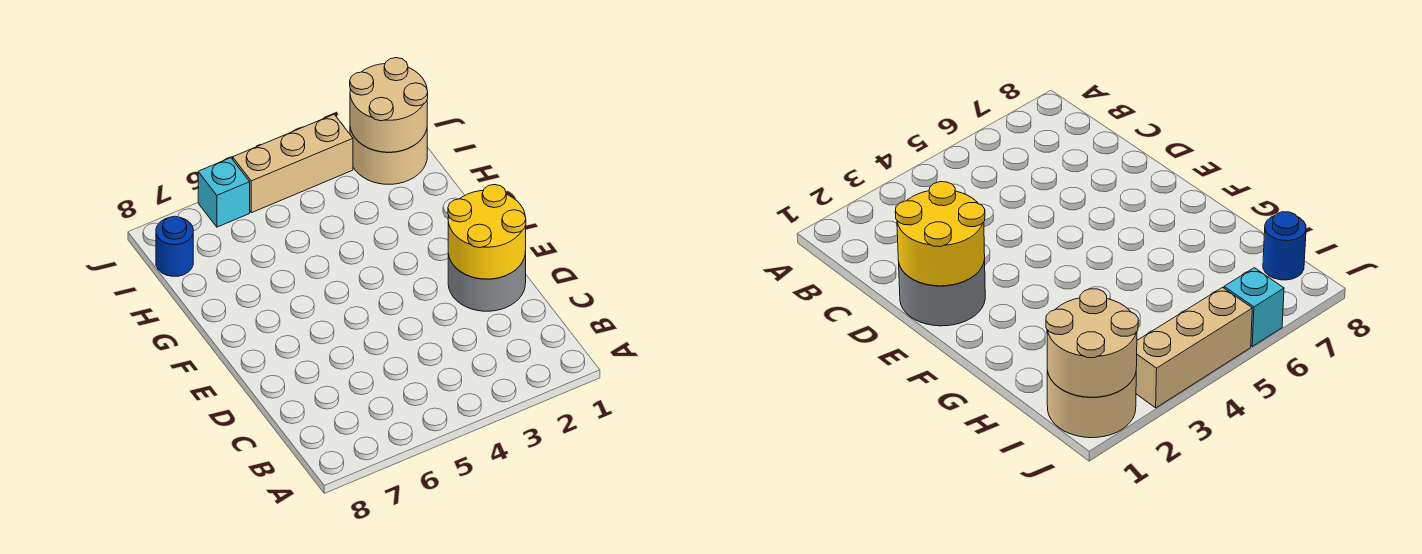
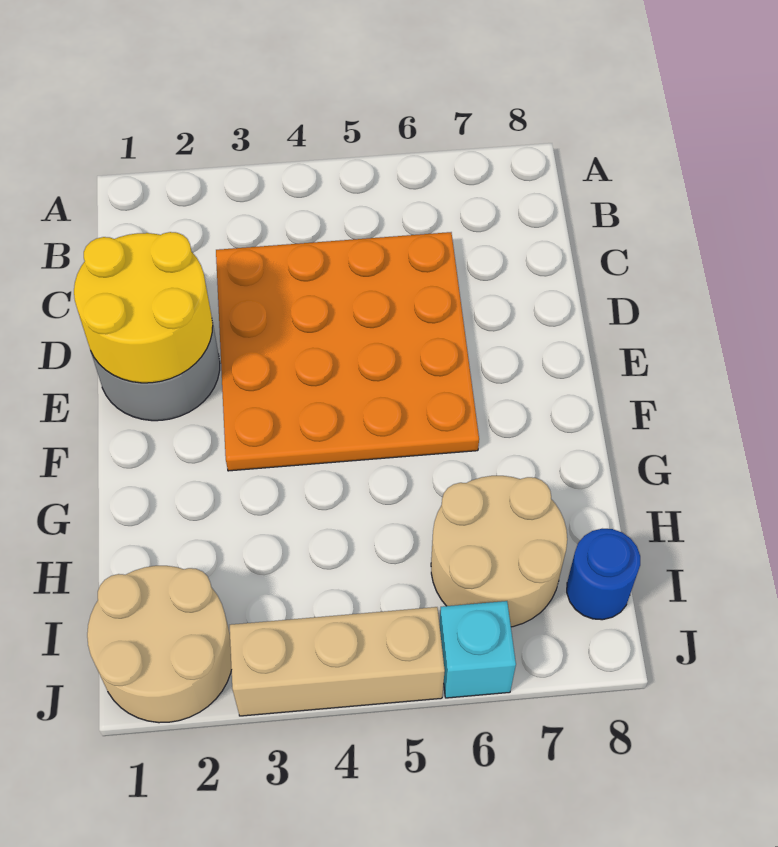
none -> orange 4x4 plate [216,232,479,471]
tan 2x2 round brick [350,58,428,152] -> tan 2x2 round brick moved to [431,476,567,627]

